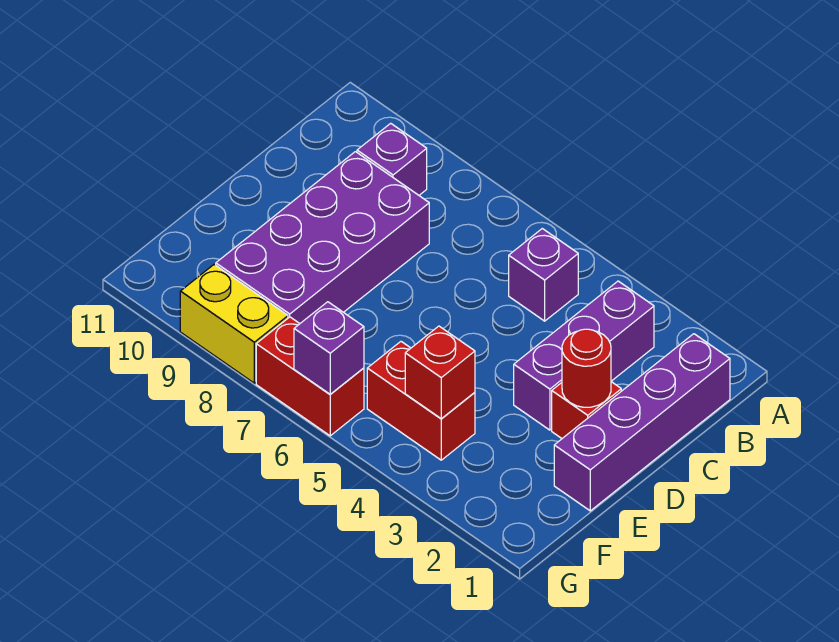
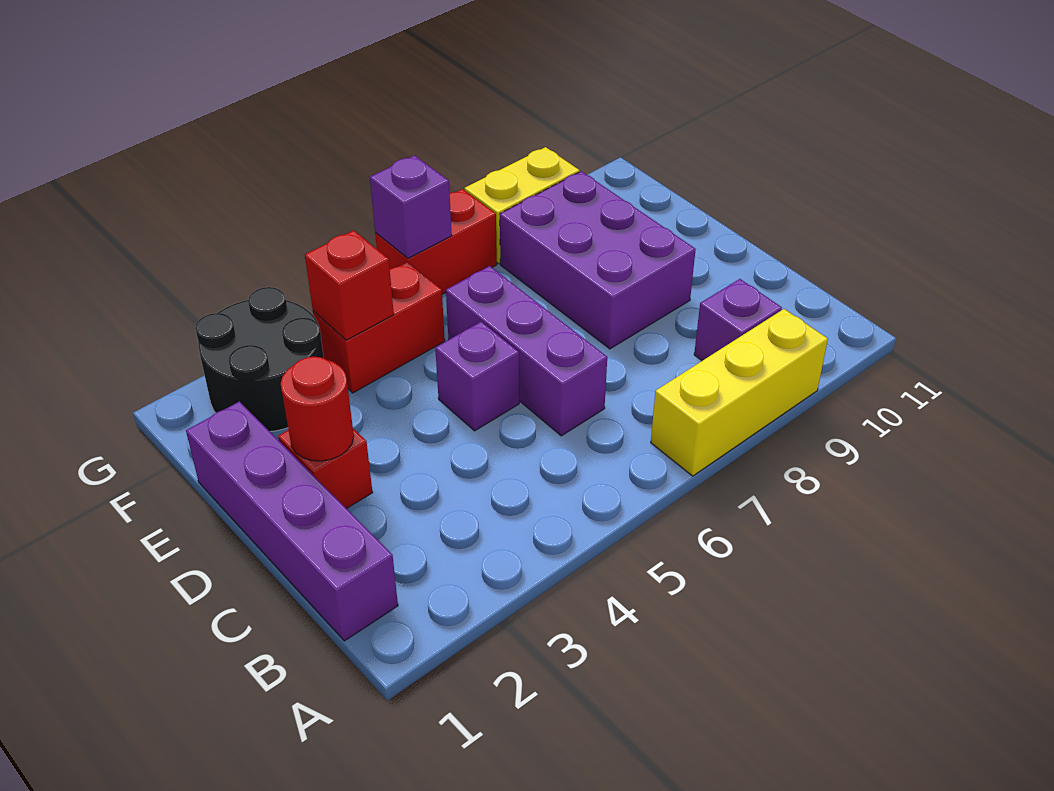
none -> yellow 1x3 brick [651,309,828,476]
purple 1x3 brick [514,281,654,430] -> purple 1x3 brick moved to [446,266,607,436]
purple 1x1 brick [509,229,578,321] -> purple 1x1 brick moved to [435,322,519,431]
purple 2x4 brick [216,152,429,323] -> purple 2x3 brick [500,171,696,349]
none -> black 2x2 round brick [195,287,324,432]

